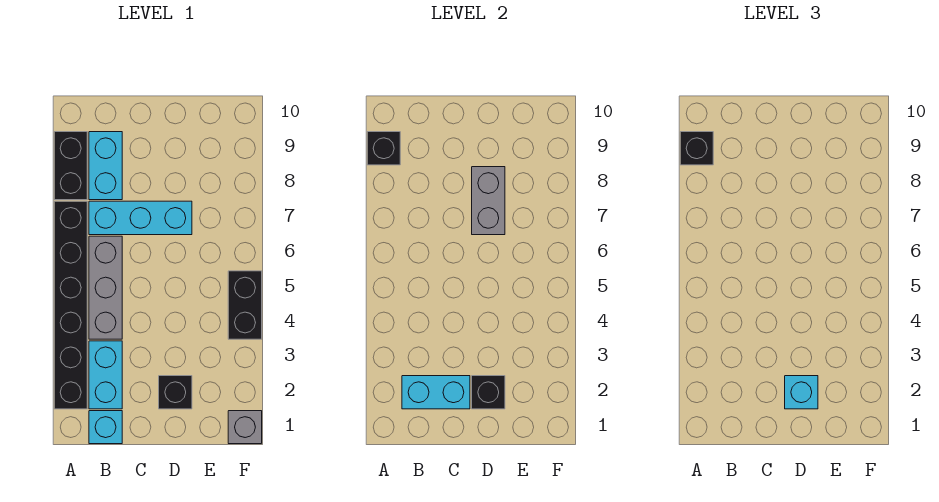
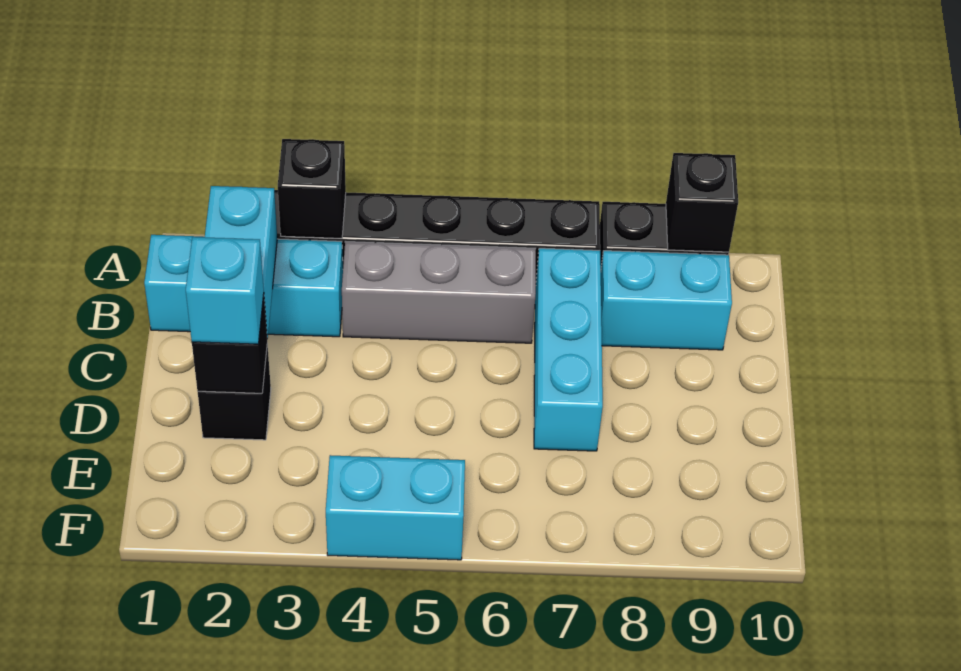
black 1x1 brick [680,132,713,165] -> black 1x1 brick moved to [278,139,346,238]
grey 1x2 brick [472,167,505,235] -> none
grey 1x1 brick [228,411,262,444] -> none
black 1x2 brick [228,271,262,339] -> cyan 1x2 brick [326,455,465,560]

